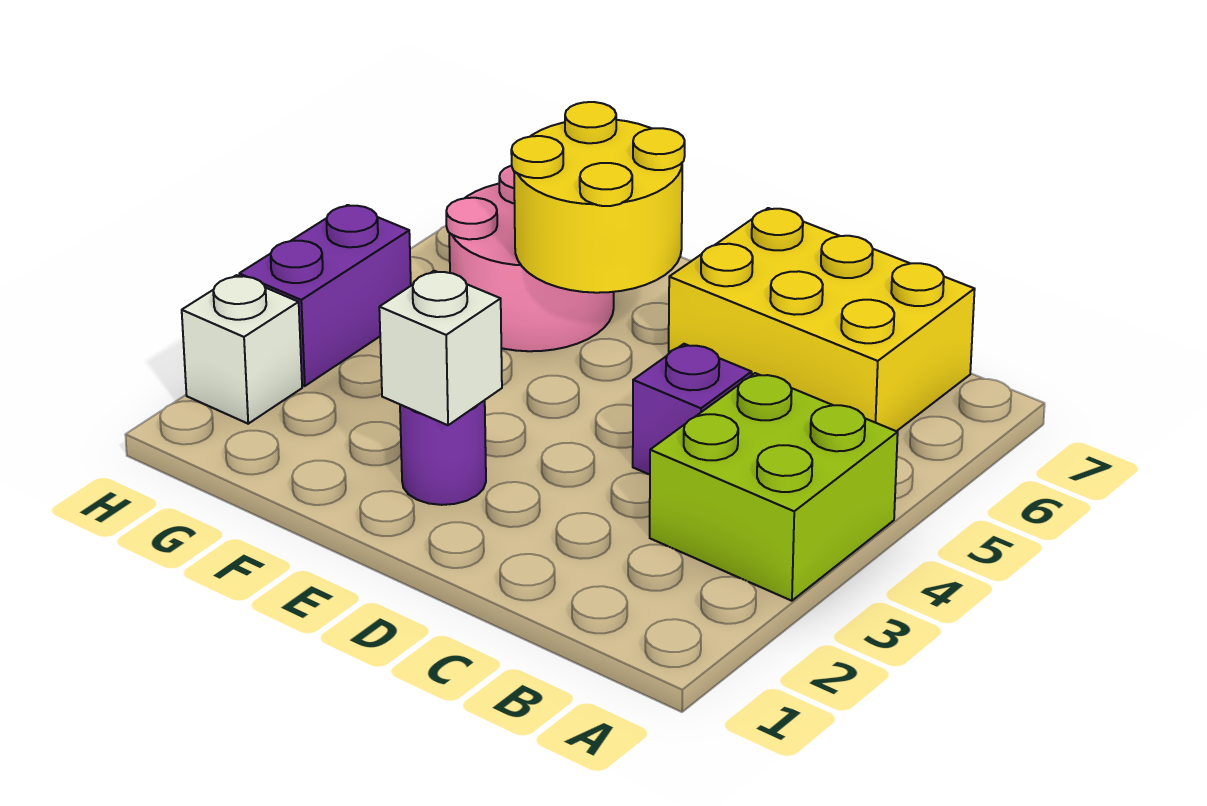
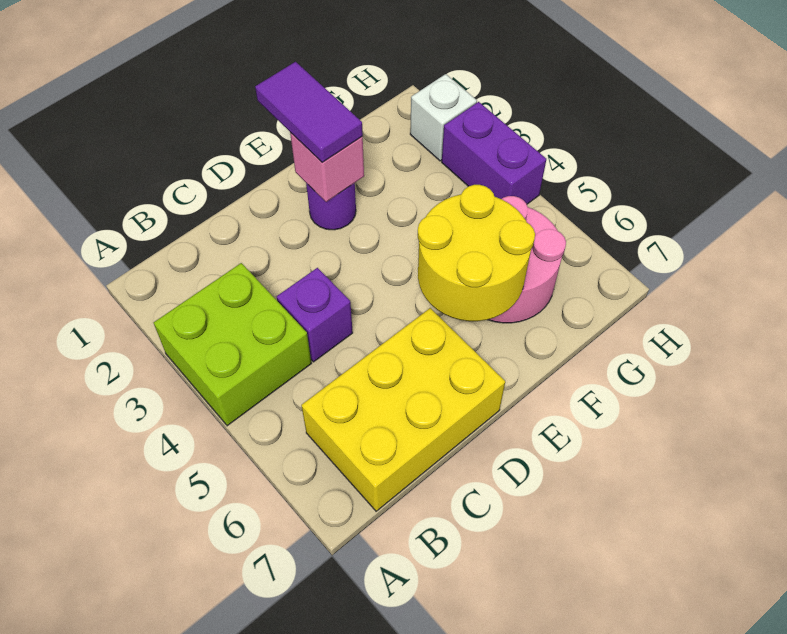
none -> purple 1x2 tile [255,62,363,162]
white 1x1 brick [379,271,502,425] -> pink 1x1 brick [290,133,364,202]

